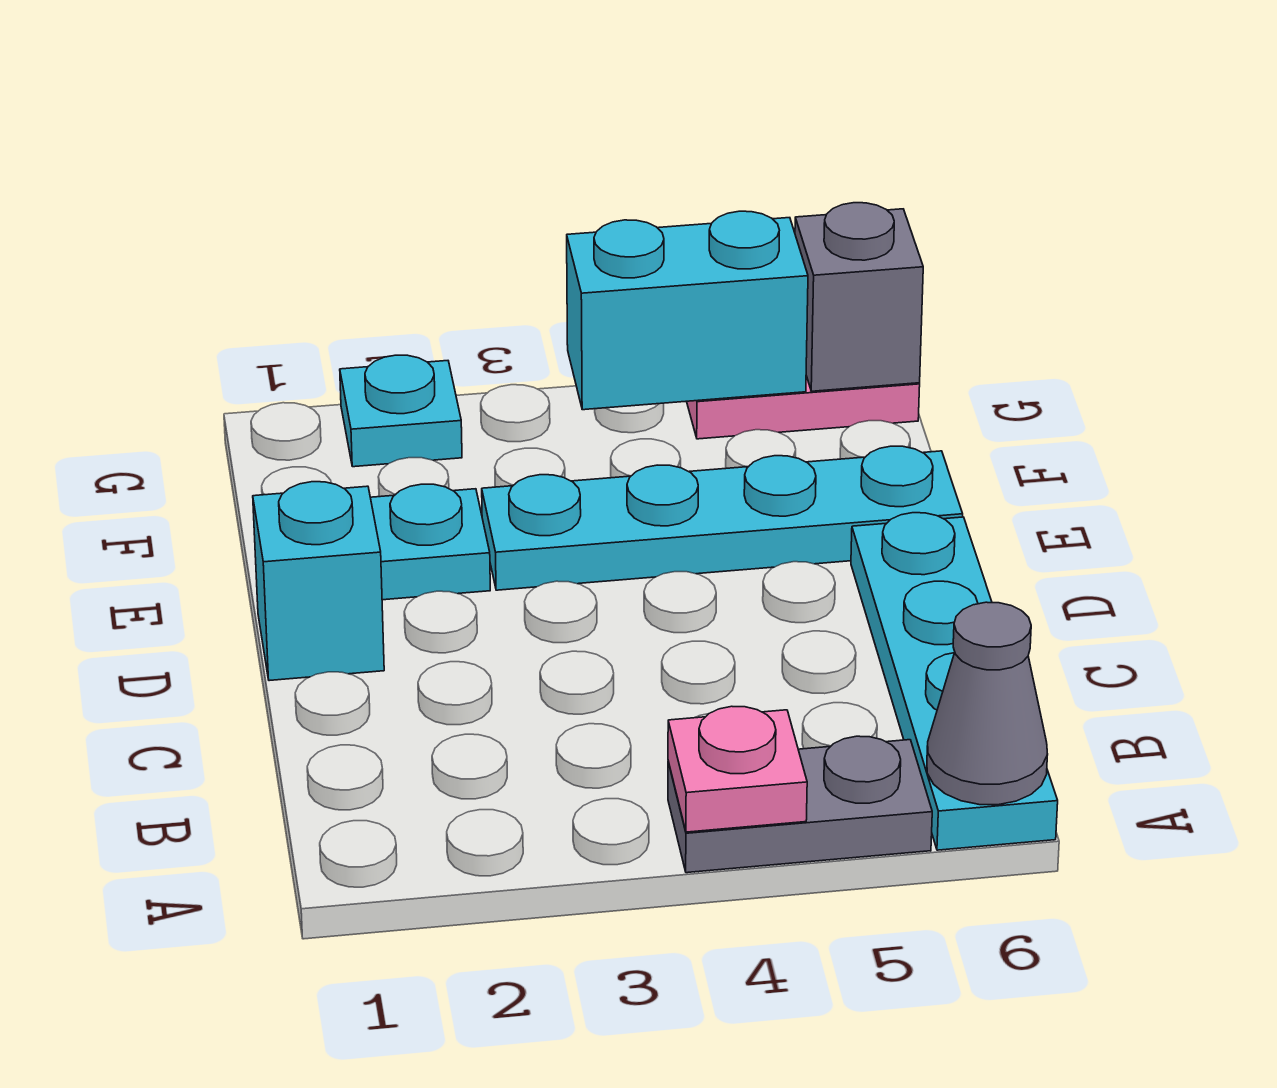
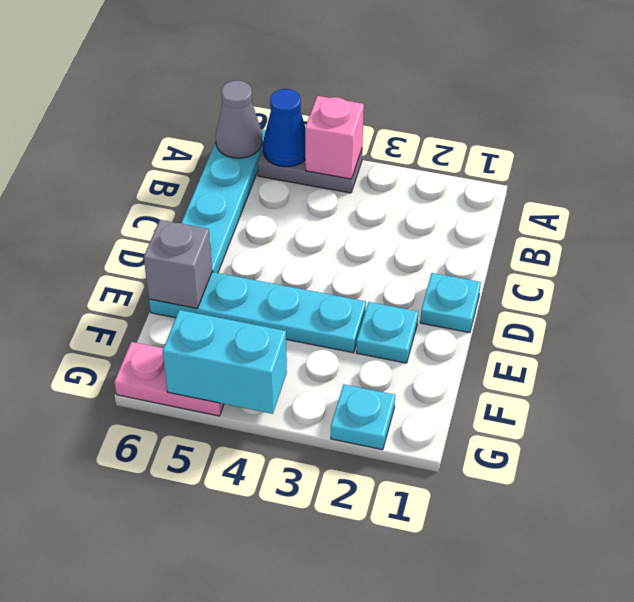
pink 1x1 plate [668,706,807,832] -> pink 1x1 brick [305,96,364,179]
none -> blue 1x1 cone [263,89,305,167]
cyan 1x1 brick [253,482,384,681] -> cyan 1x1 plate [420,273,481,333]
grey 1x1 brick [795,203,923,391] -> grey 1x1 brick moved to [144,220,212,308]

